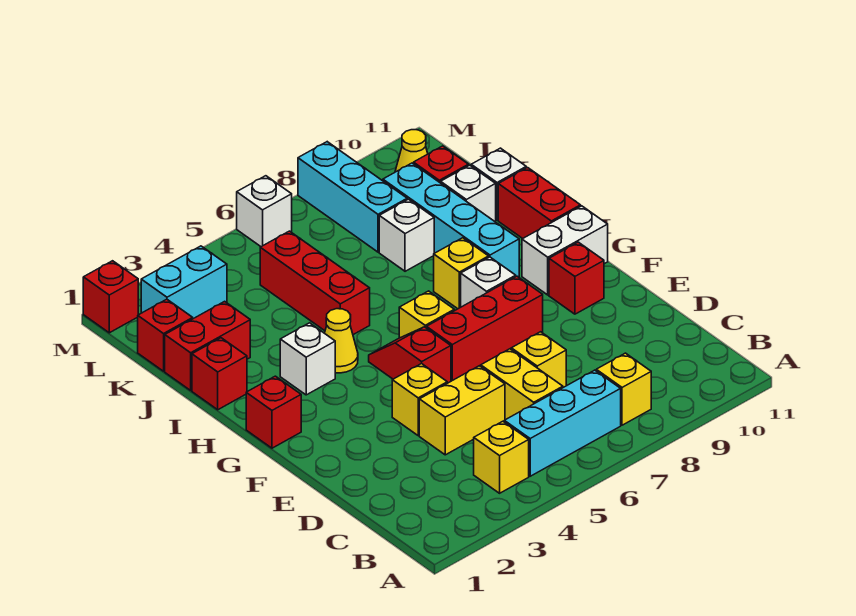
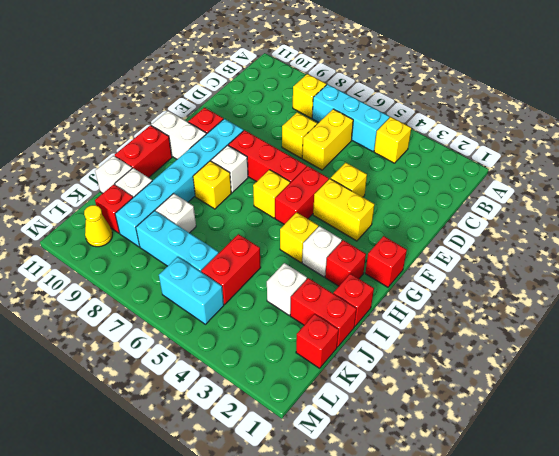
yellow 1x2 brick [419,366,505,455] -> yellow 1x2 brick moved to [313,179,374,241]
red 1x2 slope [369,327,451,383] -> red 1x2 brick [275,166,329,224]
yellow 1x1 cone [325,309,358,373] -> yellow 1x1 brick [280,212,318,263]
cyan 1x4 brick [383,163,519,277] -> cyan 1x6 brick [115,119,243,247]
red 1x3 brick [260,231,370,335] -> red 1x2 brick [201,234,261,304]
cyan 1x3 brick [298,142,407,252] -> cyan 1x3 brick turned to [136,211,219,272]
cyan 1x2 brick [141,246,227,319] -> cyan 1x2 brick moved to [159,257,224,324]
red 1x1 brick [83,261,138,333] -> red 1x1 brick moved to [325,240,366,286]
white 1x1 brick [237,176,292,247] -> white 1x1 brick moved to [267,263,307,315]

